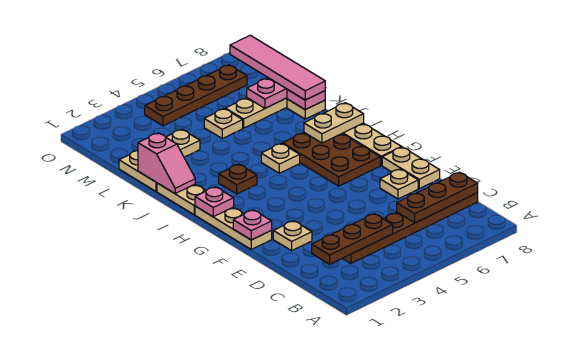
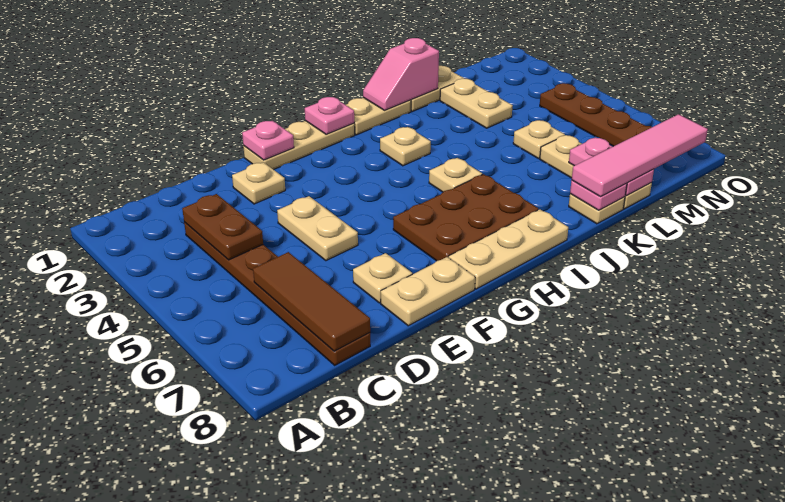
brown 1x3 plate [312,214,393,264] -> brown 1x2 plate [182,194,263,260]
brown 1x3 plate [397,172,478,223] -> brown 1x3 tile [253,252,370,351]
brown 1x1 plate [219,164,257,194] -> tan 1x1 plate [380,127,431,166]
tan 1x2 plate [304,103,364,143] -> tan 1x2 plate moved to [277,196,358,261]

